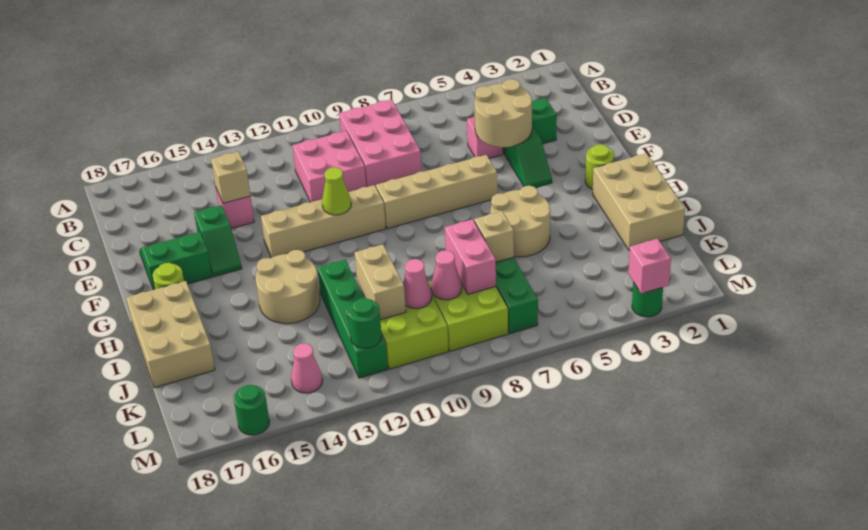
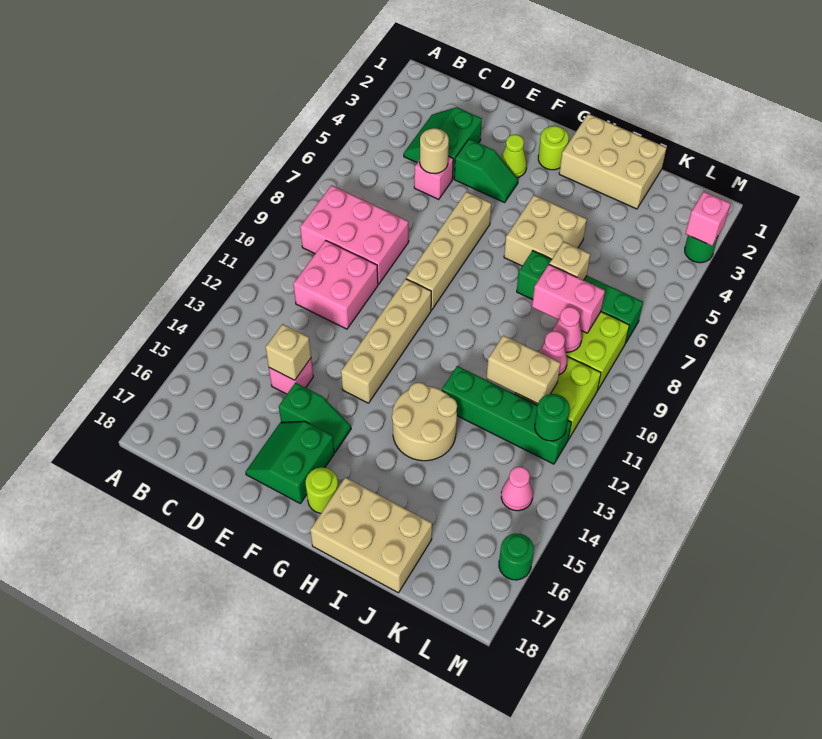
tan 2x2 round brick [474,79,532,148] -> tan 1x1 round brick [420,128,449,174]
lime 1x1 cone [322,167,351,215] -> lime 1x1 cone moved to [501,134,527,178]
tan 2x2 round brick [491,186,550,257] -> tan 2x2 brick [504,195,587,266]

